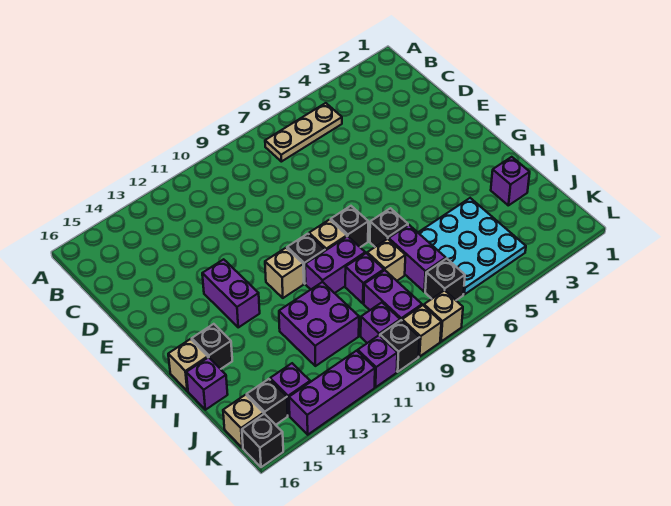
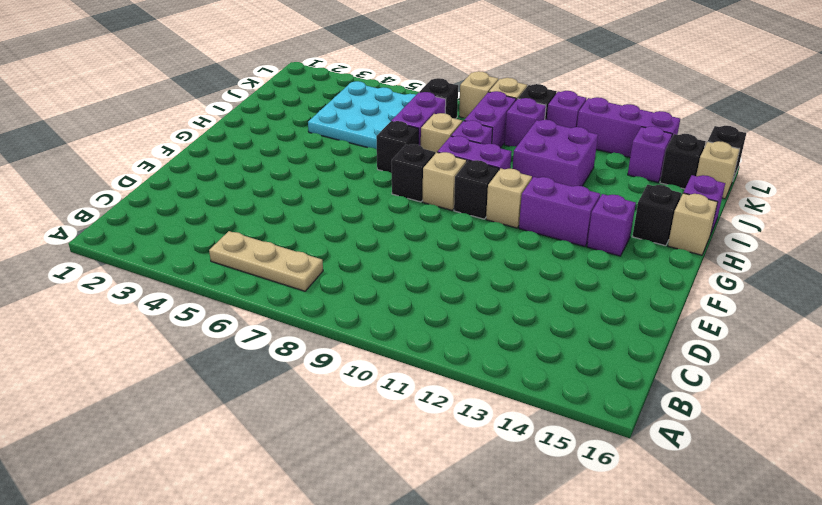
purple 1x2 brick [202,259,260,327] -> purple 1x2 brick turned to [519,177,600,247]
purple 1x1 brick [491,157,530,205] -> purple 1x1 brick moved to [587,194,636,256]

